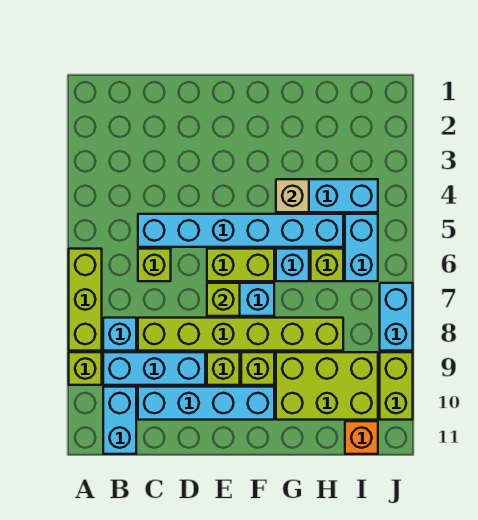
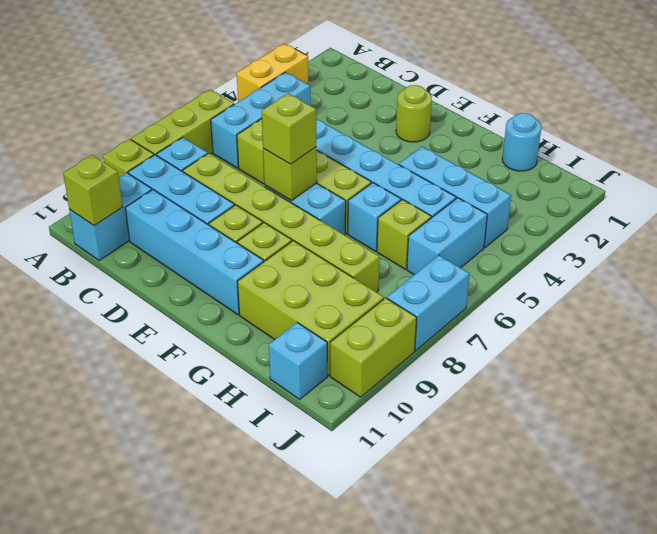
none -> yellow 1x2 brick [237,44,308,102]
none -> cyan 1x3 brick [211,72,310,168]
none -> lime 1x1 brick [63,155,122,226]
none -> lime 1x1 round brick [396,85,432,142]
none -> lime 1x1 brick [262,93,316,164]
tan 1x1 brick [276,179,309,212] -> none
none -> cyan 1x1 round brick [502,113,541,171]
orange 1x1 brick [345,421,378,454] -> cyan 1x1 brick [269,323,327,399]

